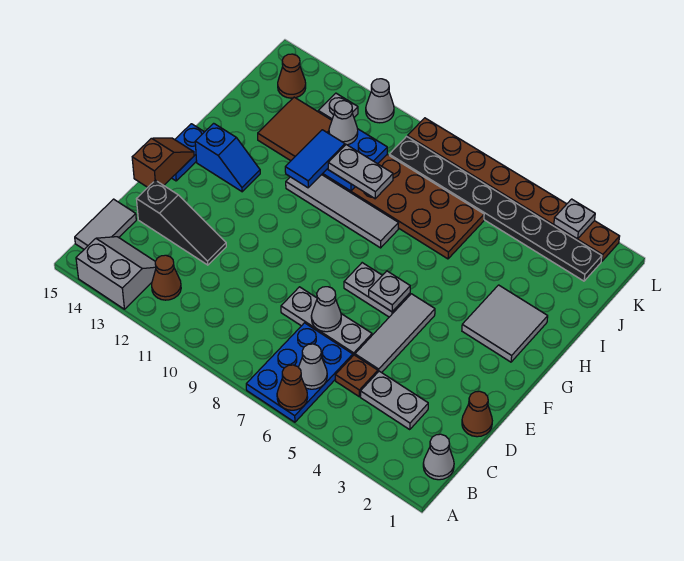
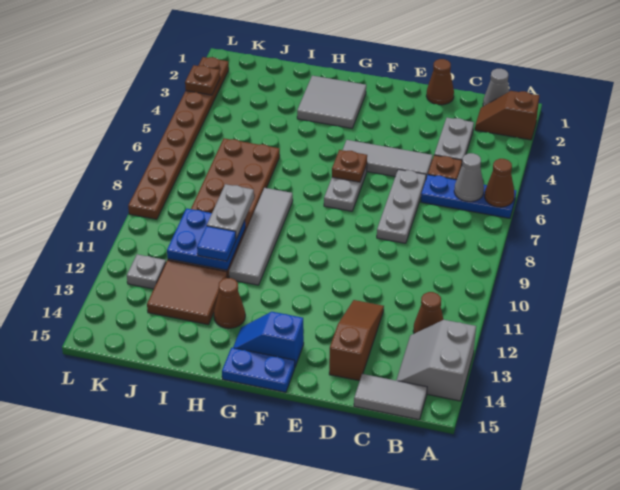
blue 2x3 plate [246,323,353,422] -> blue 1x3 plate [421,175,516,218]
grey 1x1 cone [311,287,341,332] -> none
black 1x3 slope [137,180,226,265] -> brown 1x3 slope [329,300,384,381]
brown 1x2 slope [132,138,194,187] -> brown 1x2 slope moved to [475,91,539,140]
grey 1x1 plate [369,271,410,312] -> brown 1x1 plate [332,150,367,182]
blue 1x2 slope [195,123,260,192] -> blue 1x2 slope turned to [233,312,304,367]
blue 1x2 tile [285,130,345,188] -> blue 1x1 tile [197,226,236,261]
grey 1x1 cone [329,101,358,145] -> none
black 1x8 plate [389,136,602,281] -> none
brown 1x1 cone [278,54,306,98] -> brown 1x1 cone moved to [214,278,245,328]
grey 1x1 plate [554,199,595,239] -> brown 1x1 plate [185,65,220,95]
grey 1x1 cone [366,79,394,123] -> none

